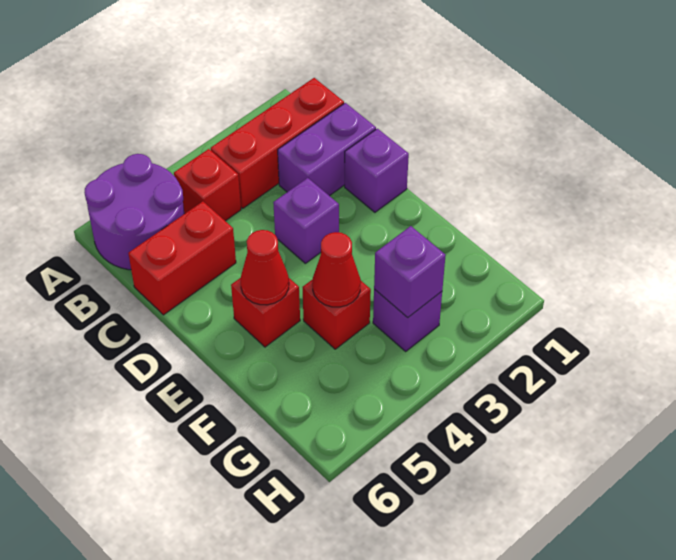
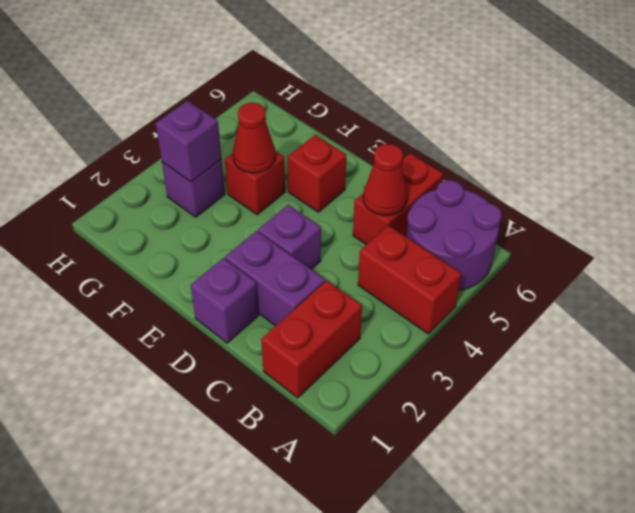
red 1x3 brick [211,78,344,208] -> red 1x2 brick [261,281,362,398]
red 1x1 brick [174,149,241,221] -> red 1x2 brick [358,225,461,334]
purple 1x2 brick [278,103,376,196] -> purple 1x2 brick turned to [225,231,325,326]
red 1x1 cone [241,230,289,305] -> red 1x1 cone moved to [363,144,408,215]

